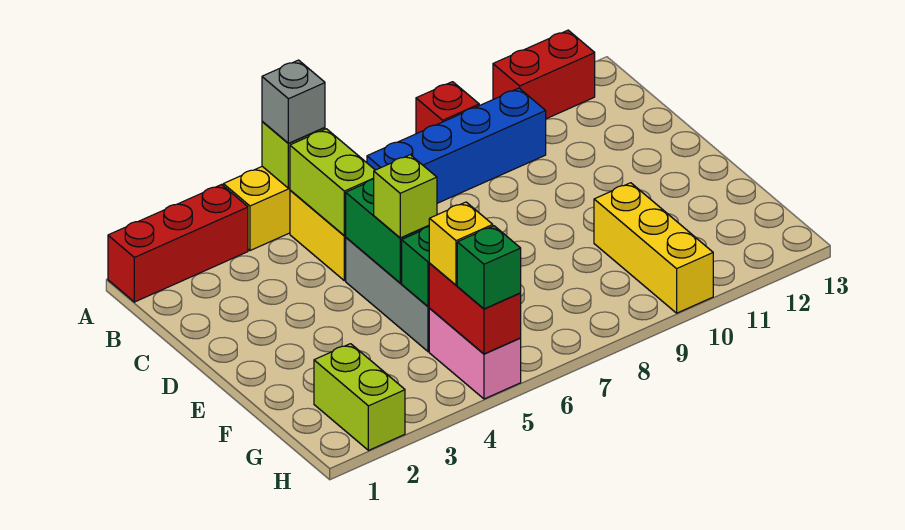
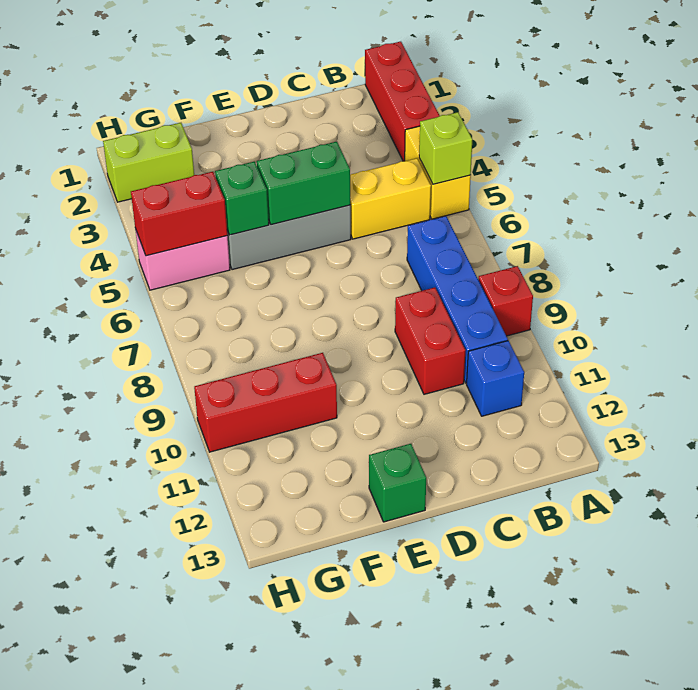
grey 1x1 brick [262,60,325,143] -> none
red 1x2 brick [493,30,595,119] -> red 1x2 brick moved to [395,288,465,394]
lime 1x2 brick [290,129,375,236] -> none
none -> blue 1x1 brick [467,340,524,416]
lime 1x1 brick [374,155,437,238] -> none
yellow 1x3 brick [594,183,713,313] -> red 1x3 brick [194,353,337,452]
yellow 1x1 brick [429,202,493,285] -> none
green 1x1 brick [457,226,521,309] -> green 1x1 brick moved to [369,444,426,522]

